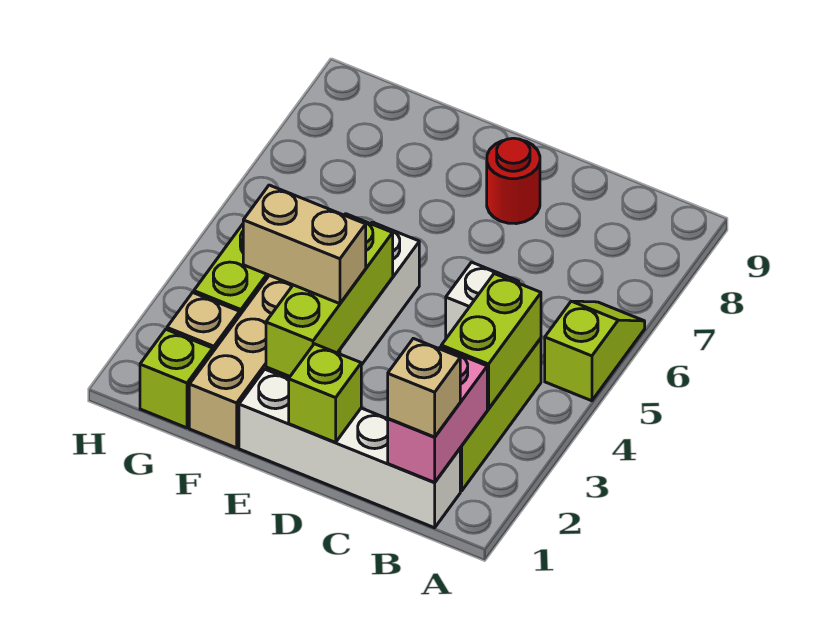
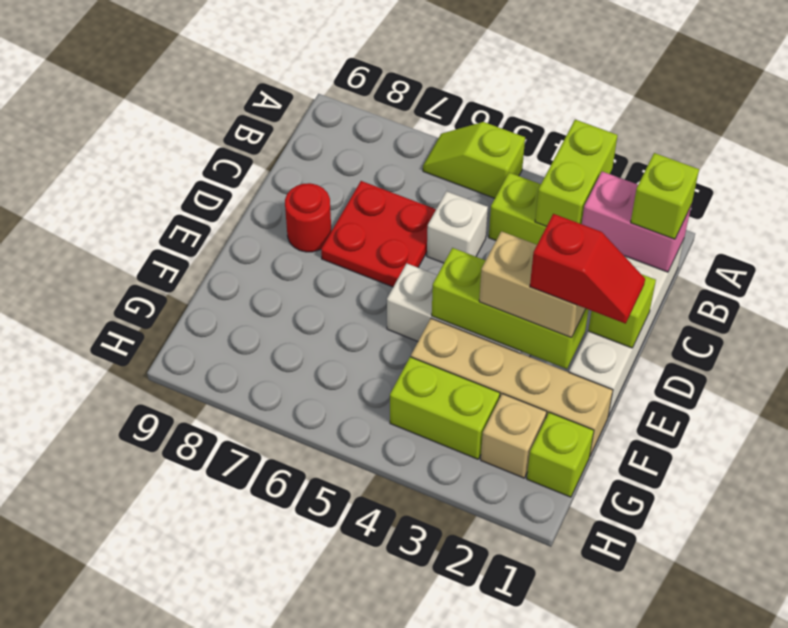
tan 1x1 brick [388,338,460,437] -> lime 1x1 brick [631,153,699,239]
lime 1x2 brick [441,274,541,409] -> lime 1x2 brick turned to [535,120,617,226]
none -> red 2x2 plate [321,181,436,287]
none -> red 1x2 slope [530,214,645,324]
tan 1x2 brick [243,185,366,304] -> tan 1x2 brick turned to [479,231,586,338]

